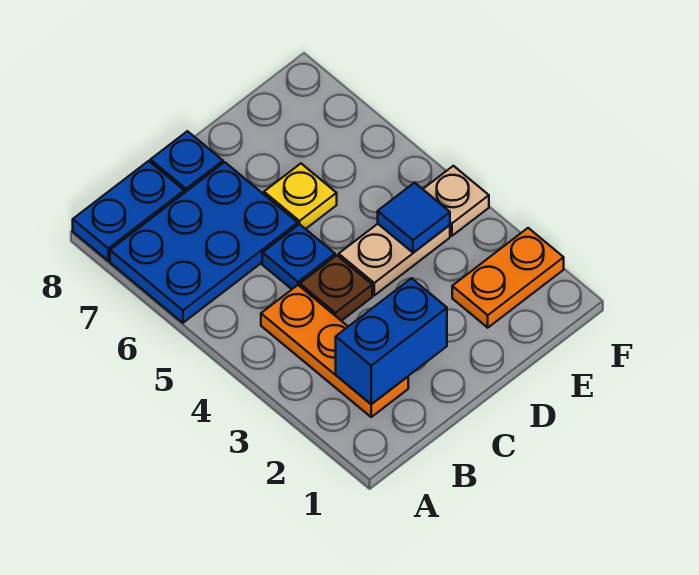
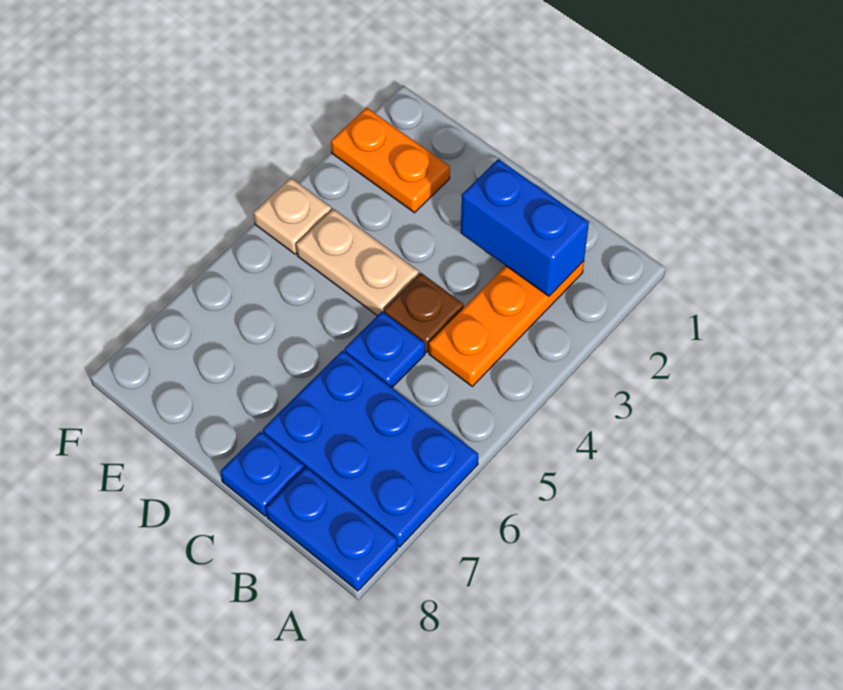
yellow 1x1 plate [264,164,337,229] -> none
blue 1x1 tile [378,183,450,253] -> none

